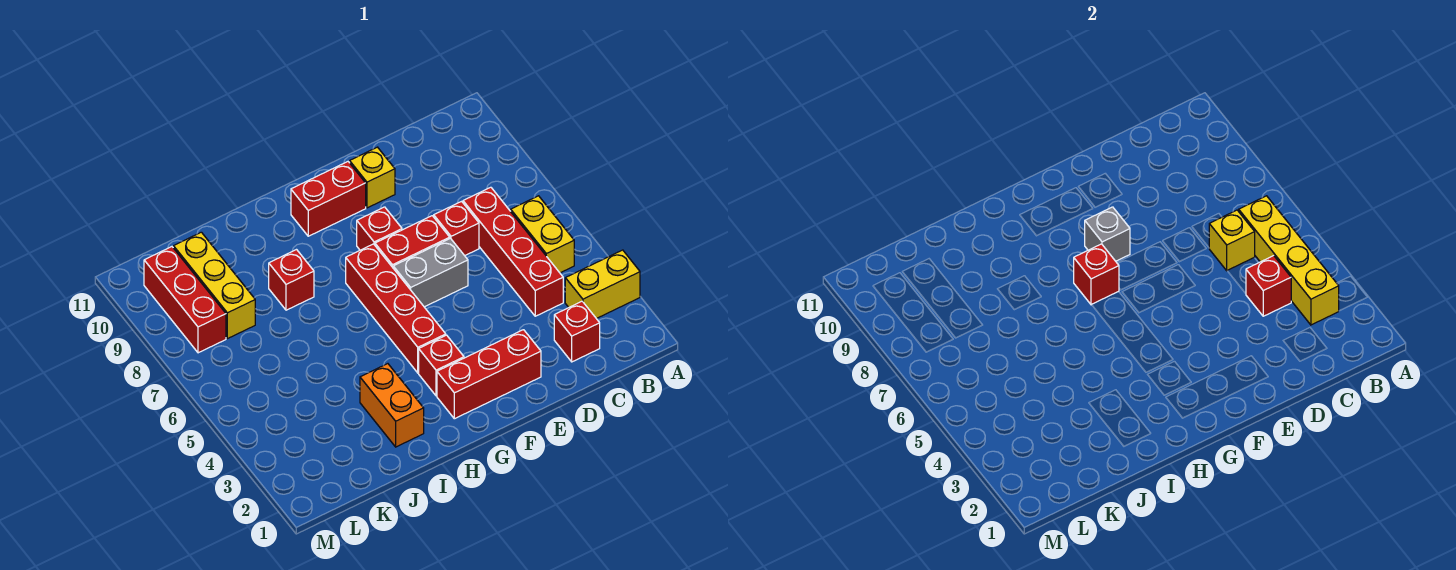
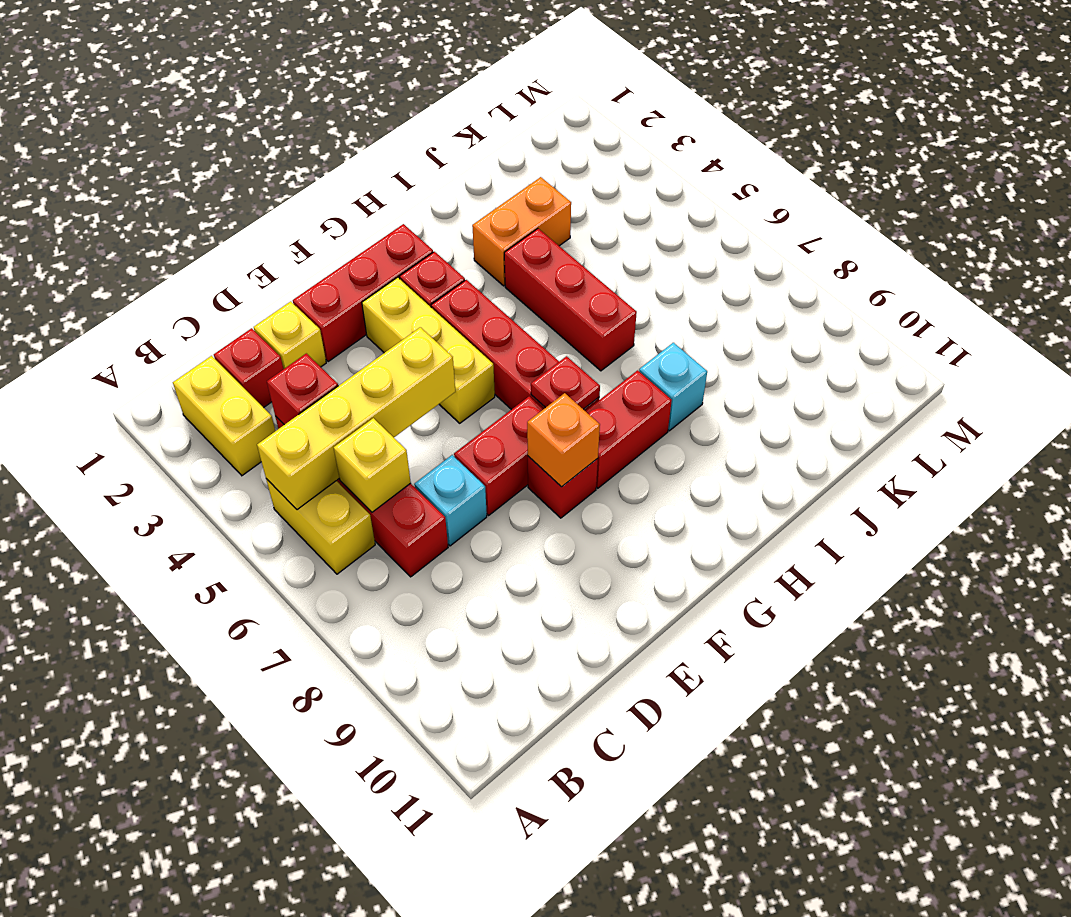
yellow 1x2 brick [565,250,640,319] -> yellow 1x2 brick turned to [173,356,275,476]
yellow 1x4 brick [1239,196,1339,325] -> yellow 1x4 brick turned to [257,327,455,510]
red 1x1 brick [434,201,479,256] -> cyan 1x1 brick [414,455,487,546]
grey 1x2 brick [393,238,468,307] -> none
yellow 1x1 brick [350,147,395,208] -> yellow 1x1 brick moved to [254,301,326,369]
grey 1x1 brick [1085,207,1130,261] -> orange 1x1 brick [527,393,600,487]
red 1x2 brick [291,162,366,236] -> red 1x2 brick moved to [586,370,672,488]
red 1x1 brick [1074,244,1119,305] -> red 1x1 plate [531,356,600,409]
orange 1x2 brick [360,364,424,447] -> orange 1x2 brick turned to [472,177,571,286]
red 1x1 brick [269,250,314,310] -> cyan 1x1 brick [639,343,707,431]
yellow 1x3 brick [173,232,255,339] -> yellow 1x3 brick moved to [362,277,495,423]
red 1x3 brick [144,247,226,353] -> red 1x3 brick moved to [504,229,637,371]

